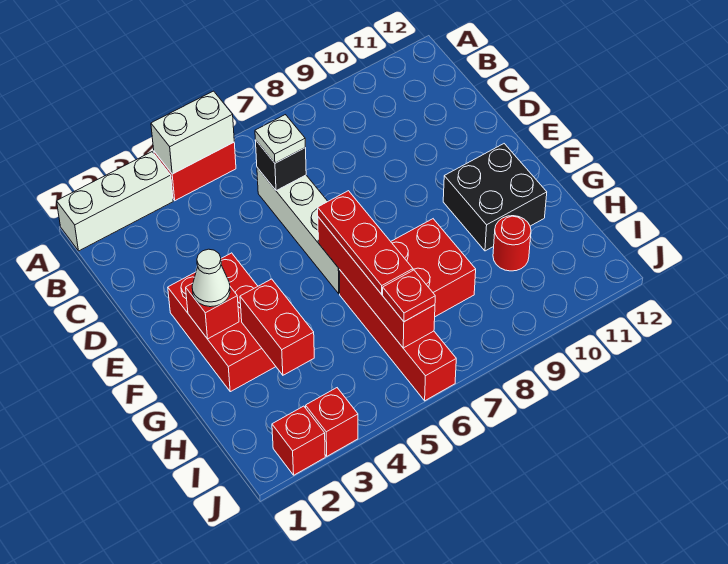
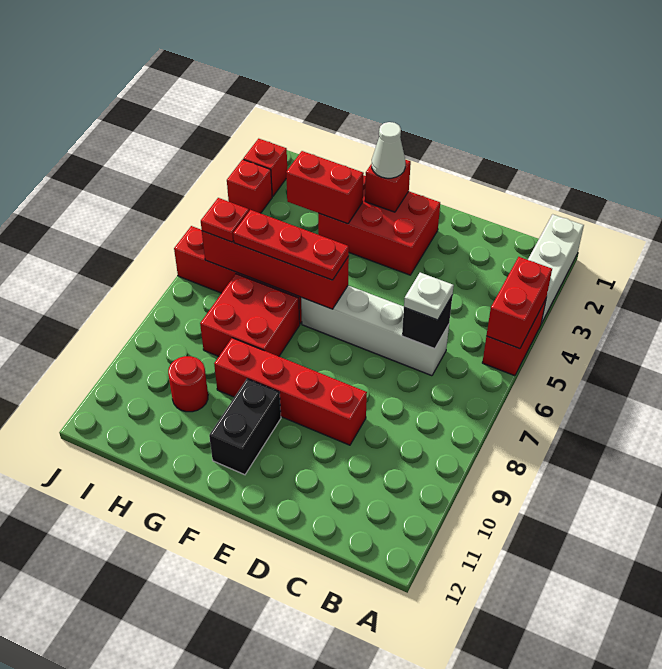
white 1x2 brick [151,91,234,174] -> red 1x2 brick [486,257,552,349]
none -> red 1x4 brick [214,338,367,445]
black 2x2 brick [443,144,547,251] -> black 1x2 brick [209,379,281,475]

